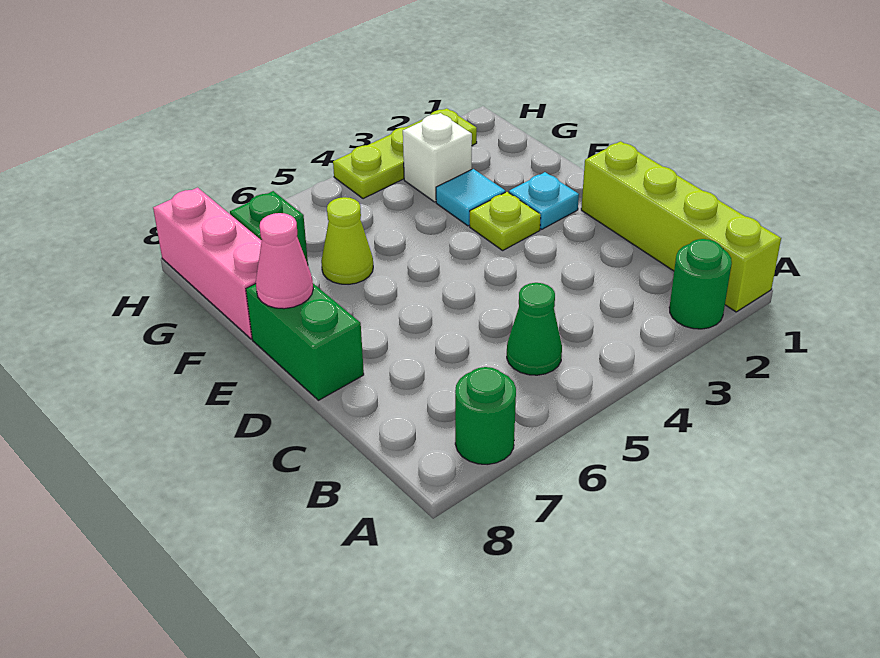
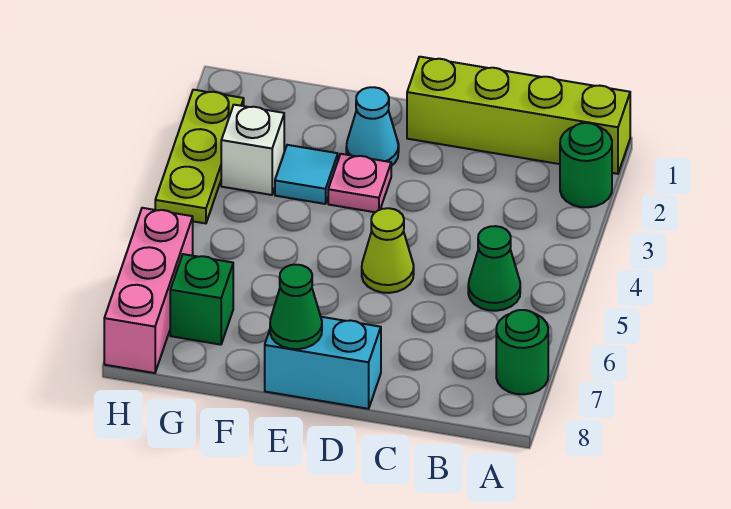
green 1x2 brick [246,284,364,400] -> cyan 1x2 brick [265,317,381,409]
cyan 1x1 plate [509,172,579,229] -> cyan 1x1 cone [346,87,399,166]
lime 1x1 plate [470,192,541,250] -> pink 1x1 plate [328,154,391,212]
pink 1x1 cone [256,213,313,309] -> green 1x1 cone [270,265,322,349]
lime 1x1 cone [321,197,373,284] -> lime 1x1 cone moved to [362,208,414,293]
pink 1x3 brick [153,188,262,339] -> pink 1x3 brick turned to [104,208,193,373]

